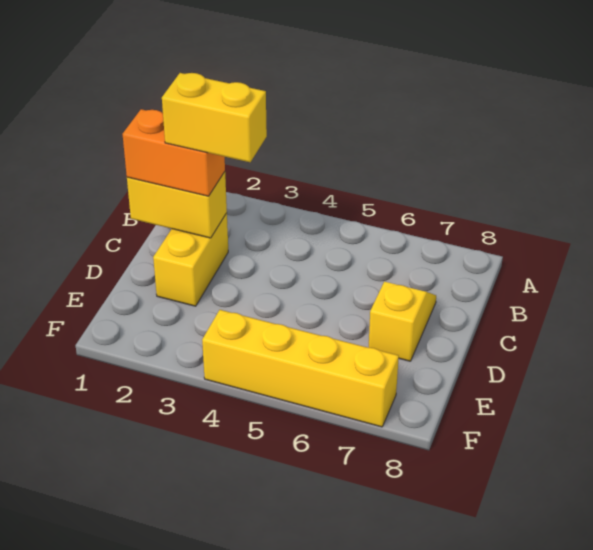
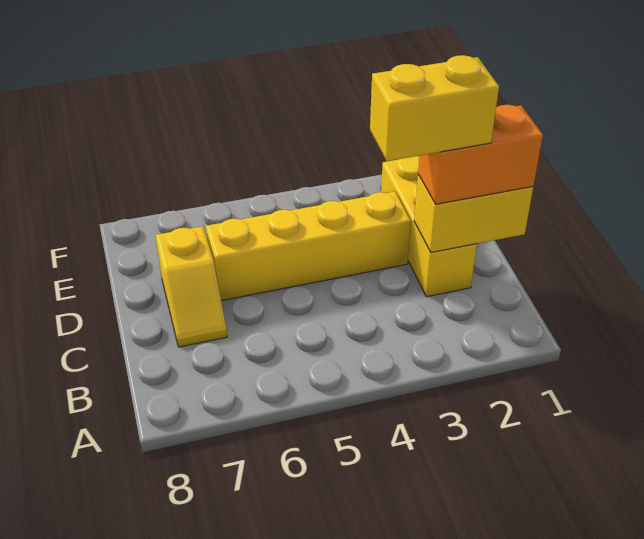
yellow 1x2 brick [153,213,228,306] -> yellow 1x3 brick [381,156,477,297]
yellow 1x4 brick [202,310,399,427] -> yellow 1x4 brick moved to [206,192,411,301]

